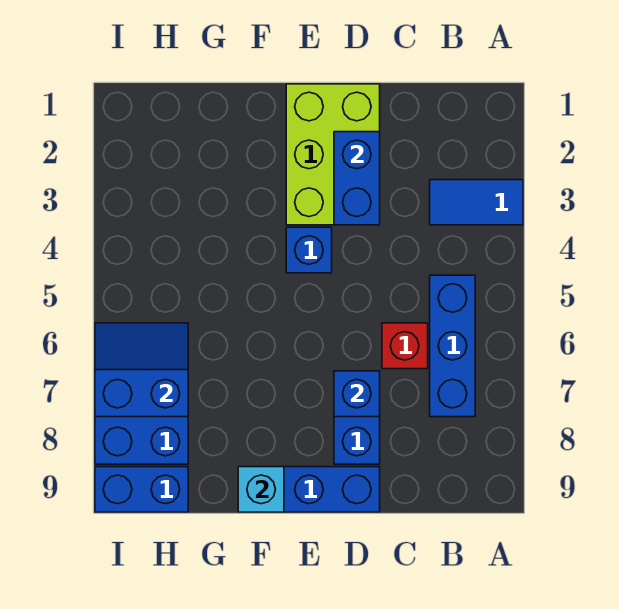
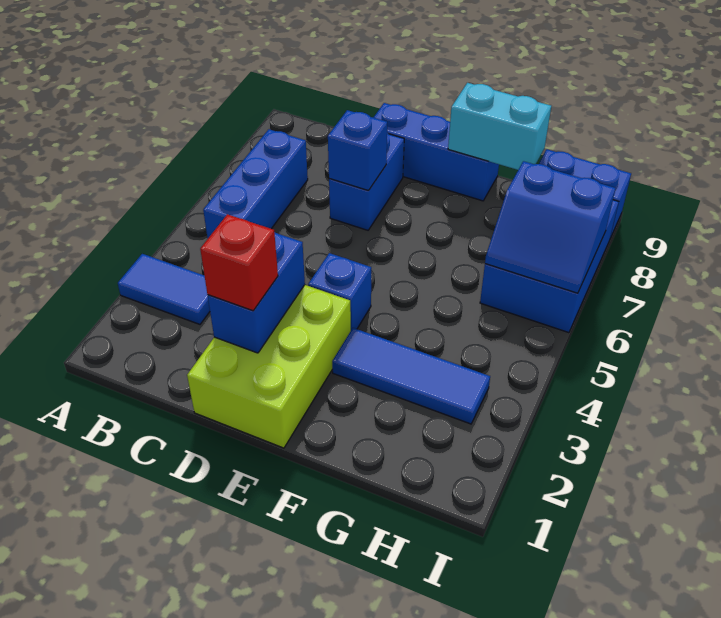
red 1x1 brick [382,323,428,369] -> red 1x1 brick moved to [200,214,278,311]
none -> blue 1x3 tile [332,328,490,424]
cyan 1x1 brick [238,467,284,512] -> cyan 1x2 brick [448,83,551,170]

